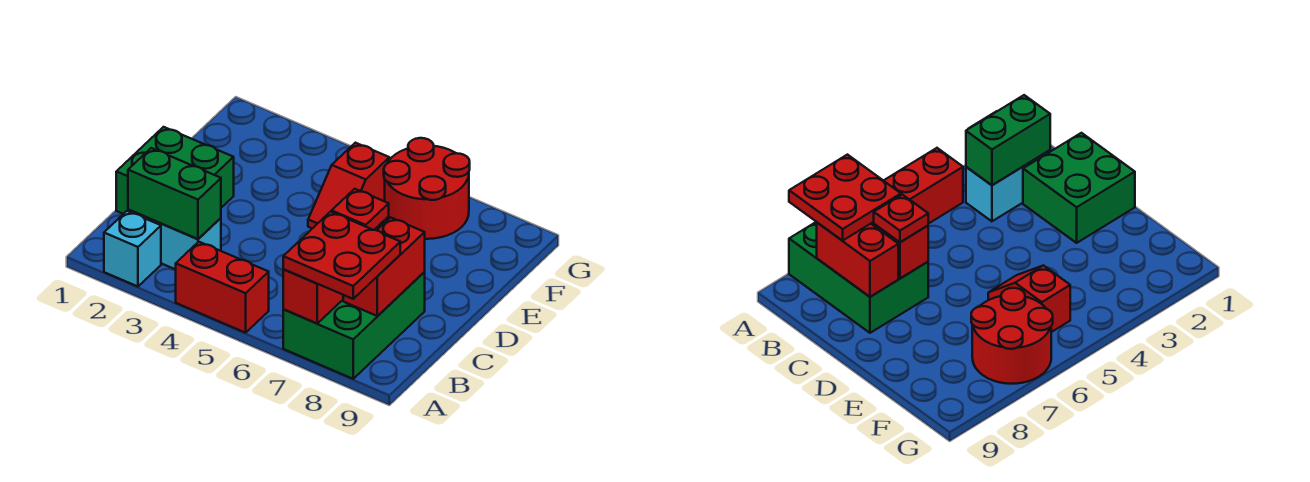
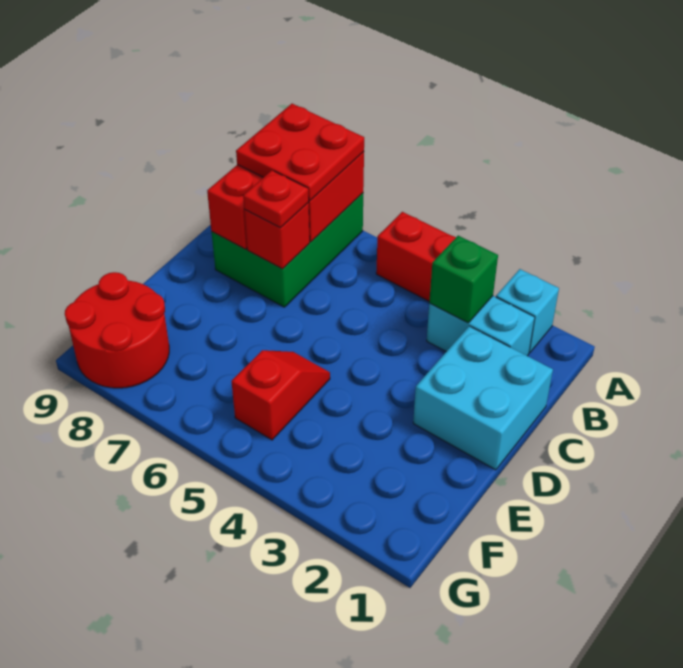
green 1x2 brick [128,148,221,239] -> green 1x1 brick [429,236,498,323]
green 2x2 brick [116,127,234,214] -> cyan 2x2 brick [413,326,553,470]
red 2x2 round brick [384,138,470,239] -> red 2x2 round brick moved to [65,272,169,388]

